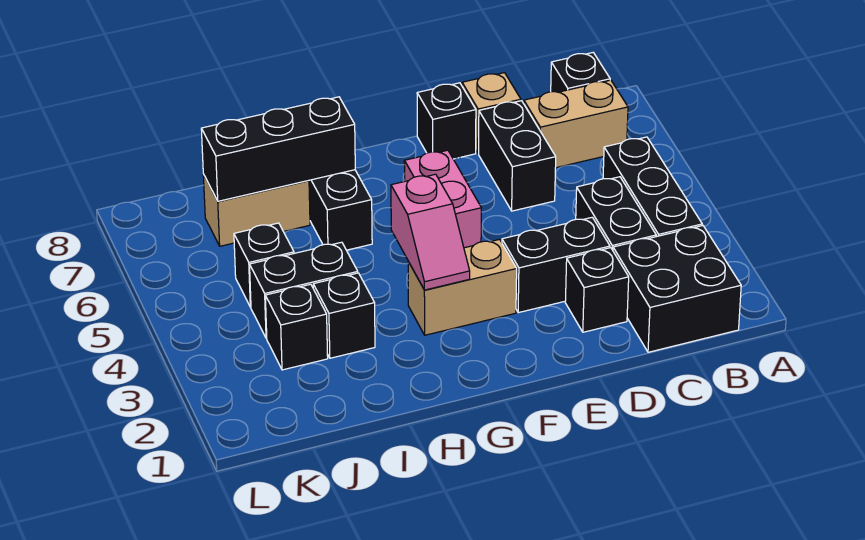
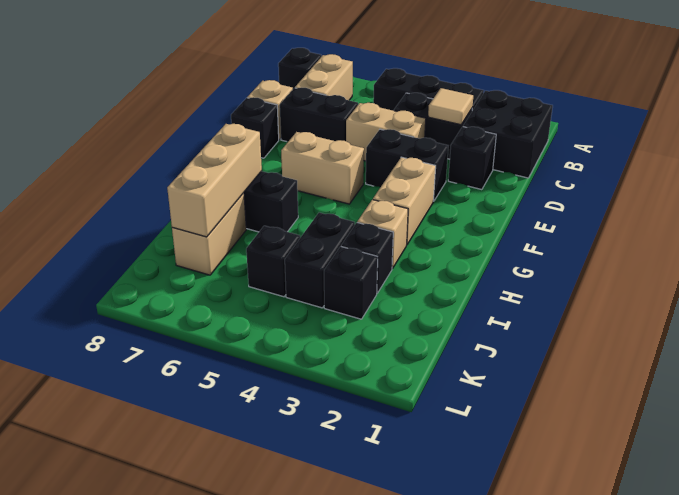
none -> tan 1x1 tile [428,88,473,125]
black 1x2 brick [502,217,610,313] -> black 1x2 brick turned to [366,129,448,201]
none -> tan 1x2 brick [346,103,426,161]
pink 1x2 brick [404,150,481,248] -> tan 1x2 brick [281,132,364,204]
pink 1x2 slope [391,174,470,290] -> none
none -> tan 1x1 brick [357,200,408,269]
black 1x3 brick [201,97,355,201] -> tan 1x3 brick [167,124,262,237]

